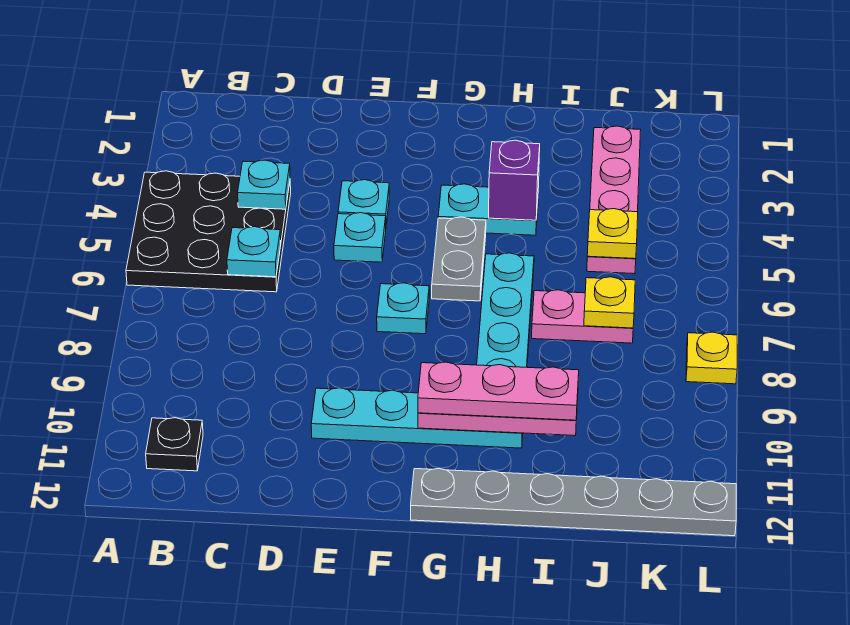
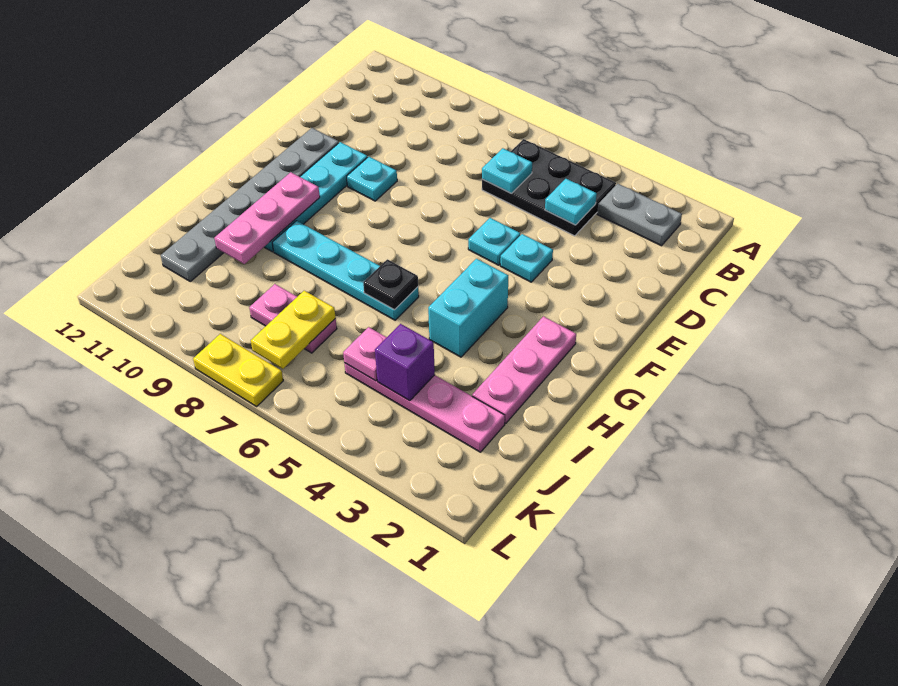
black 3x3 plate [126,171,291,292] -> black 2x3 plate [482,139,616,236]
black 1x1 plate [146,418,203,471] -> black 1x1 plate moved to [363,259,418,310]
cyan 1x1 plate [377,283,429,334] -> cyan 1x1 plate moved to [347,157,397,201]
cyan 1x2 plate [438,184,538,235] -> cyan 1x2 brick [428,259,508,357]
grey 1x2 plate [432,217,486,301] -> grey 1x2 plate moved to [597,184,682,246]
pink 1x3 plate [418,362,579,420] -> pink 1x3 plate moved to [472,316,576,423]
grey 1x6 plate [411,469,736,536] -> grey 1x6 plate moved to [161,128,339,281]
purple 1x1 brick [489,140,540,220] -> purple 1x1 brick moved to [375,324,435,401]
pink 1x2 plate [532,290,633,343] -> pink 1x2 plate turned to [249,284,337,353]
yellow 1x1 plate [587,209,638,259] -> pink 1x1 plate [343,327,387,381]
yellow 1x1 plate [584,277,635,328] -> yellow 1x2 plate [251,291,336,369]
yellow 1x1 plate [686,332,737,384] -> yellow 1x2 plate [193,334,283,406]

